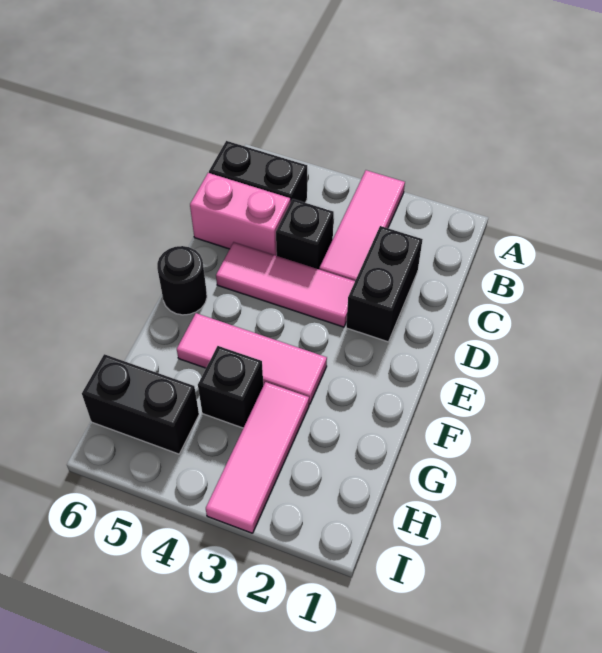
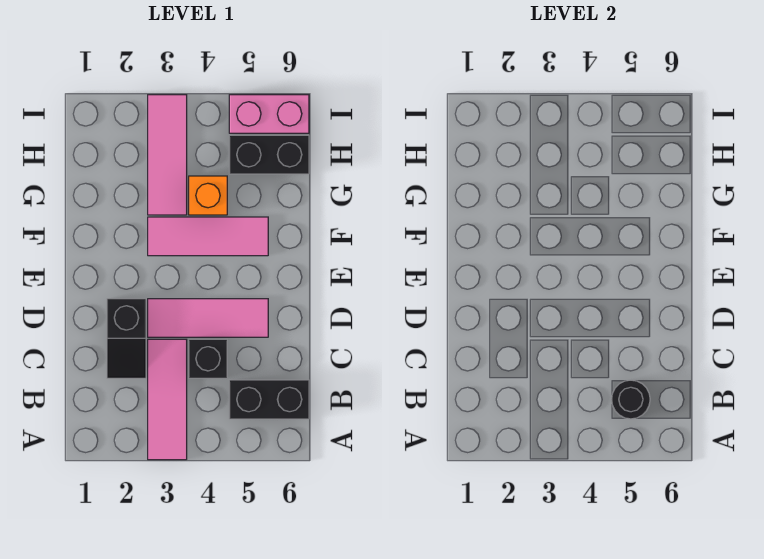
black 1x2 brick [346,226,423,342] -> black 1x2 slope [107,299,146,378]
pink 1x2 brick [190,173,291,256] -> pink 1x2 brick moved to [229,95,309,133]
black 1x1 round brick [157,246,207,315] -> black 1x1 round brick moved to [611,380,650,419]
black 1x1 brick [198,346,263,428] -> orange 1x1 brick [189,176,227,215]

